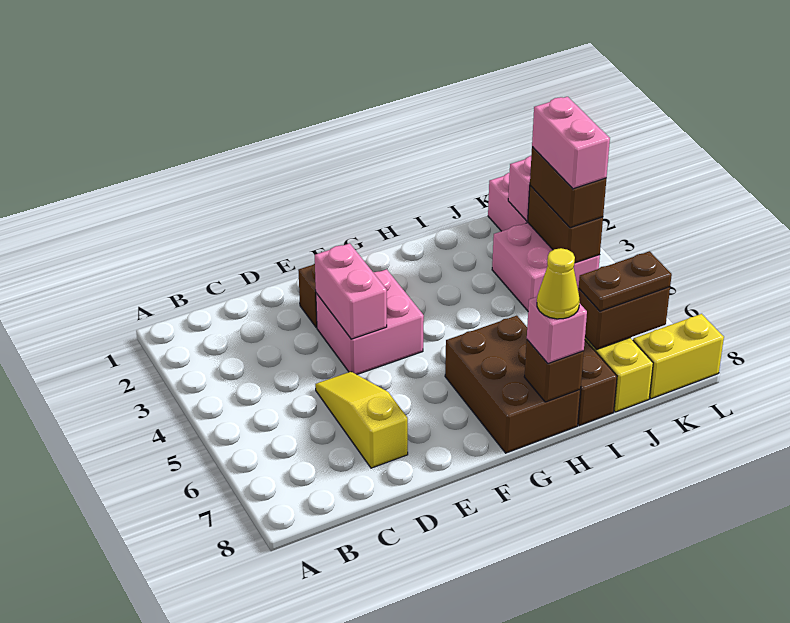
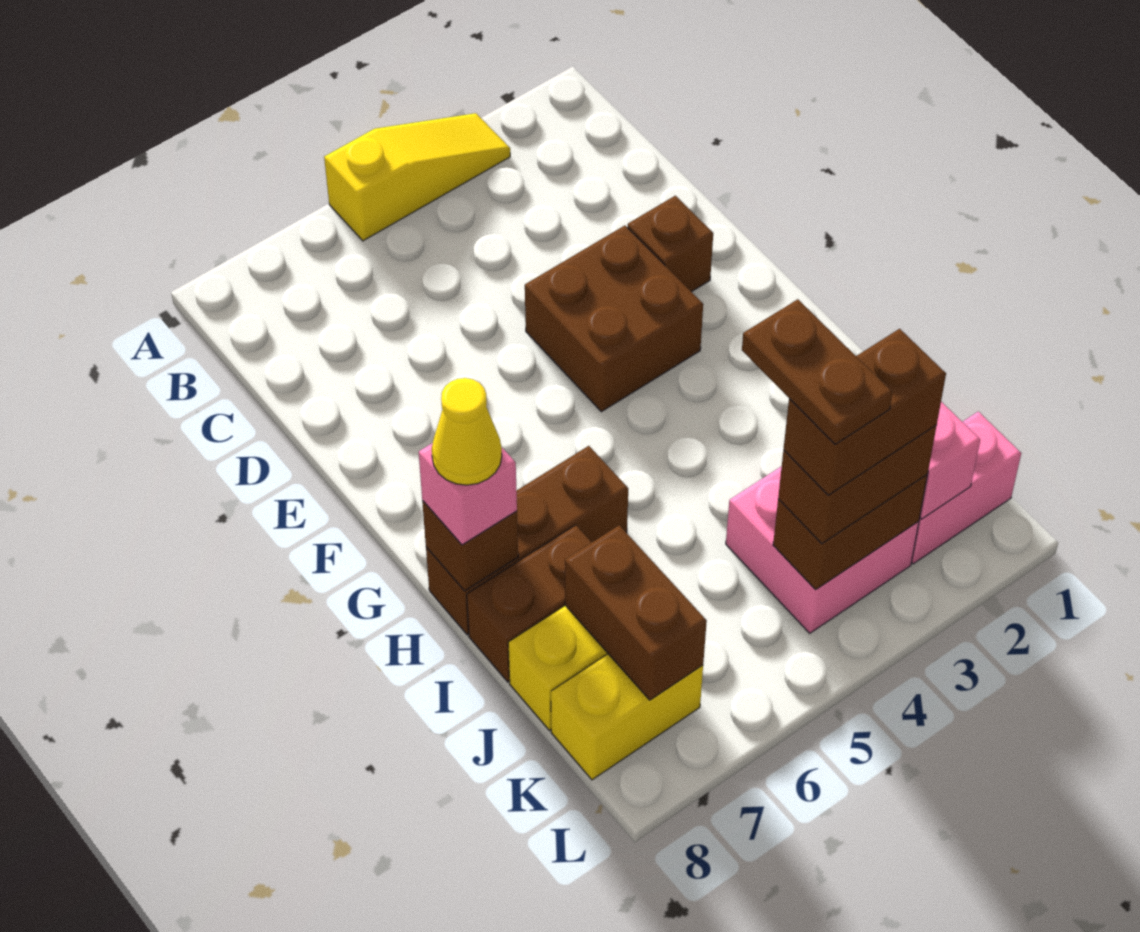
yellow 1x3 slope [315,372,408,468] -> yellow 1x3 slope moved to [324,113,510,241]
pink 2x2 brick [316,269,424,374] -> brown 2x2 brick [525,226,703,412]
pink 1x2 brick [315,243,387,339] -> none
brown 2x3 brick [445,316,581,453] -> brown 1x3 brick [426,446,628,635]
brown 1x2 plate [579,251,672,311] -> brown 1x2 plate moved to [742,299,892,444]
pink 1x2 brick [532,97,610,189] -> brown 1x2 brick [784,329,946,495]
yellow 1x2 brick [633,314,724,399] -> yellow 1x2 brick turned to [551,654,703,780]

